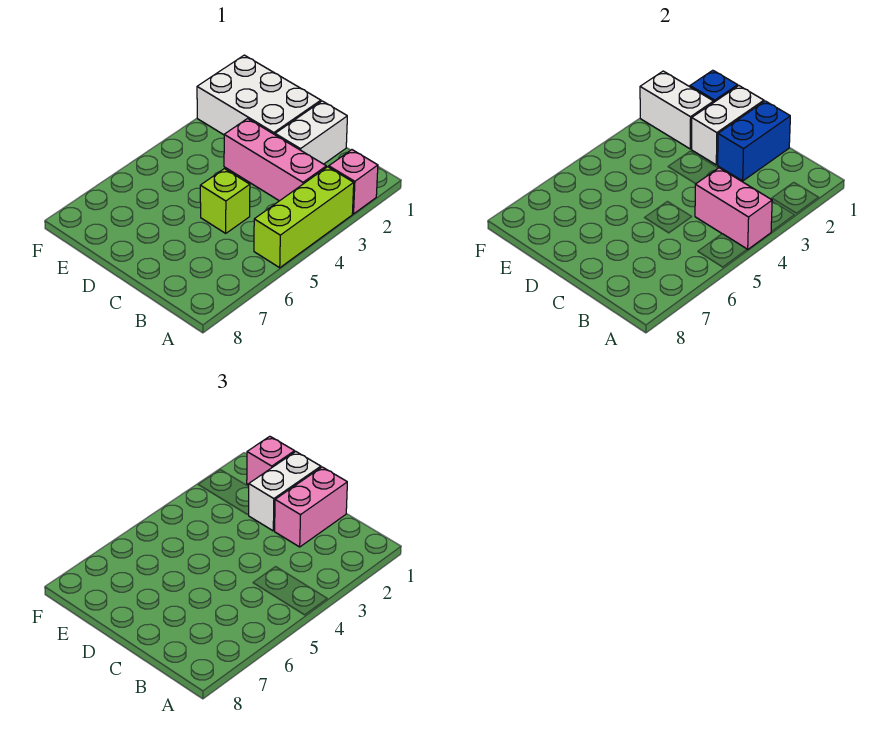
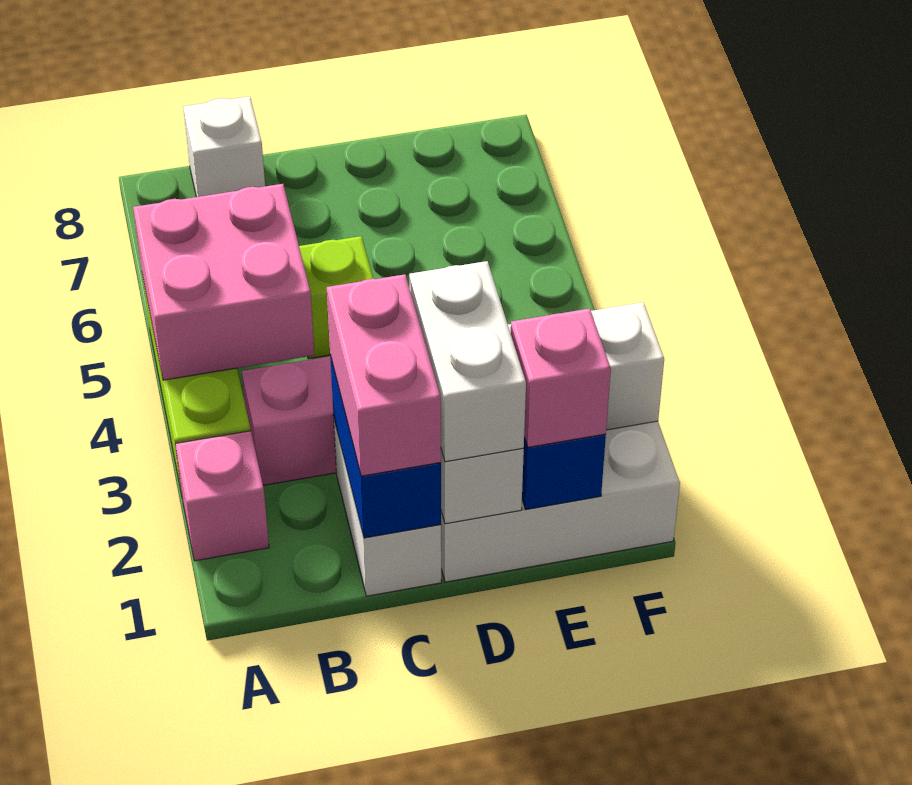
pink 1x2 brick [695,168,772,249] -> pink 2x2 brick [133,184,314,380]
none -> white 1x1 brick [183,96,265,197]

